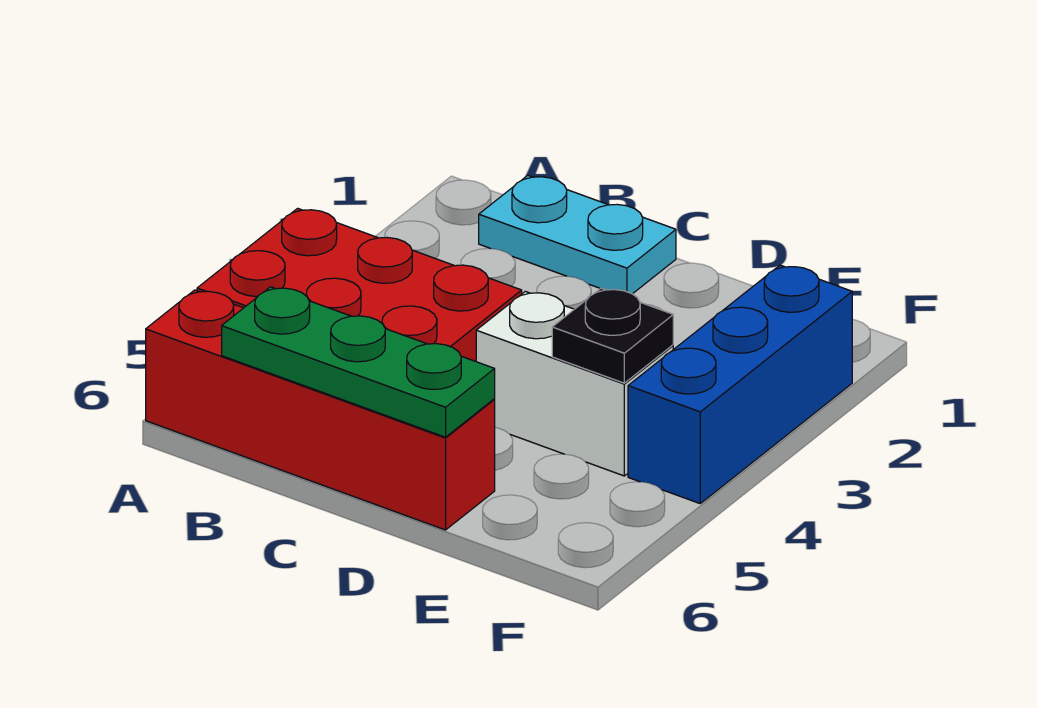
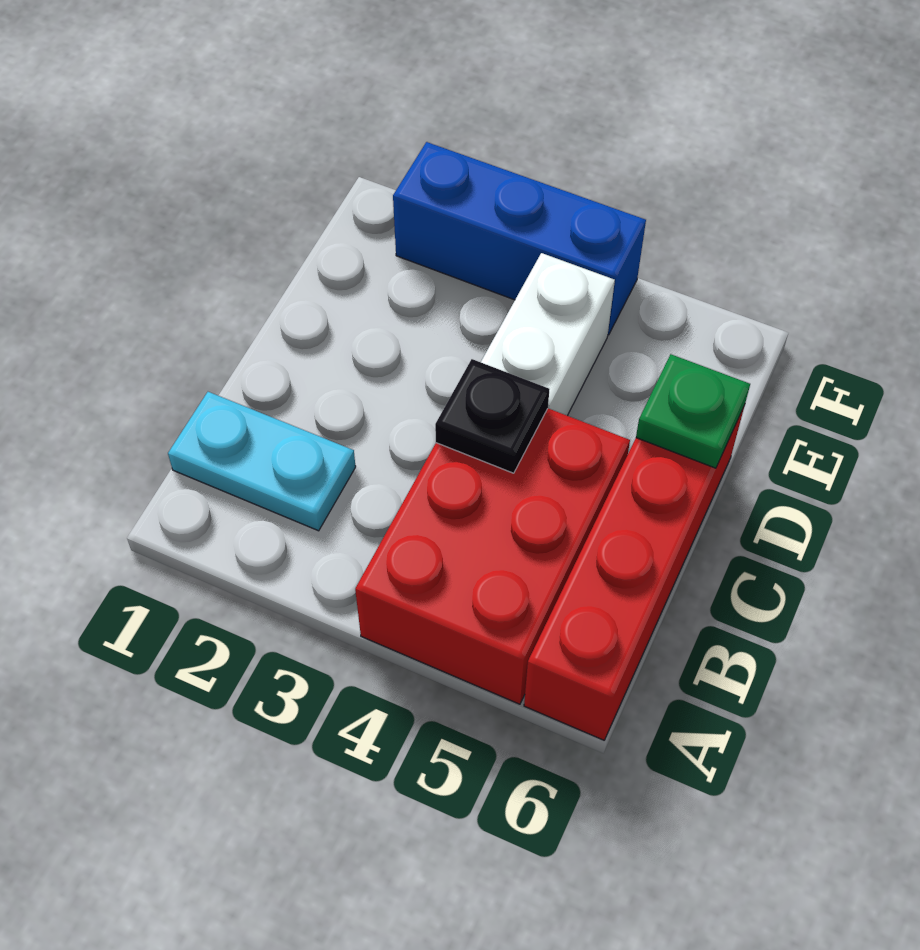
cyan 1x2 plate [479,176,676,294] -> cyan 1x2 plate turned to [168,392,356,531]
green 1x3 plate [222,287,495,437] -> green 1x1 plate [636,354,750,468]
black 1x1 plate [552,288,673,383] -> black 1x1 plate moved to [435,359,550,473]

